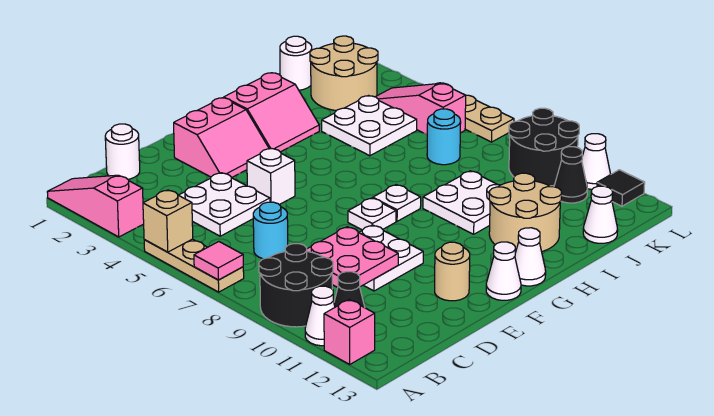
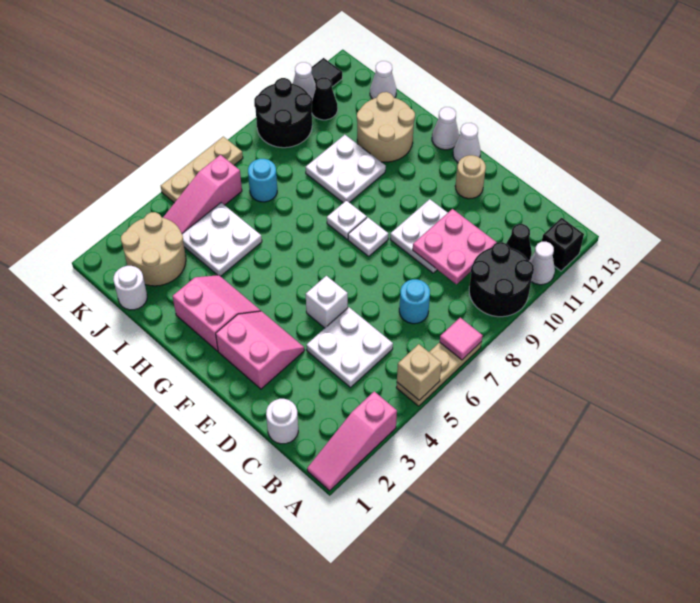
pink 1x1 brick [324,300,375,364] -> black 1x1 brick [542,218,584,271]

